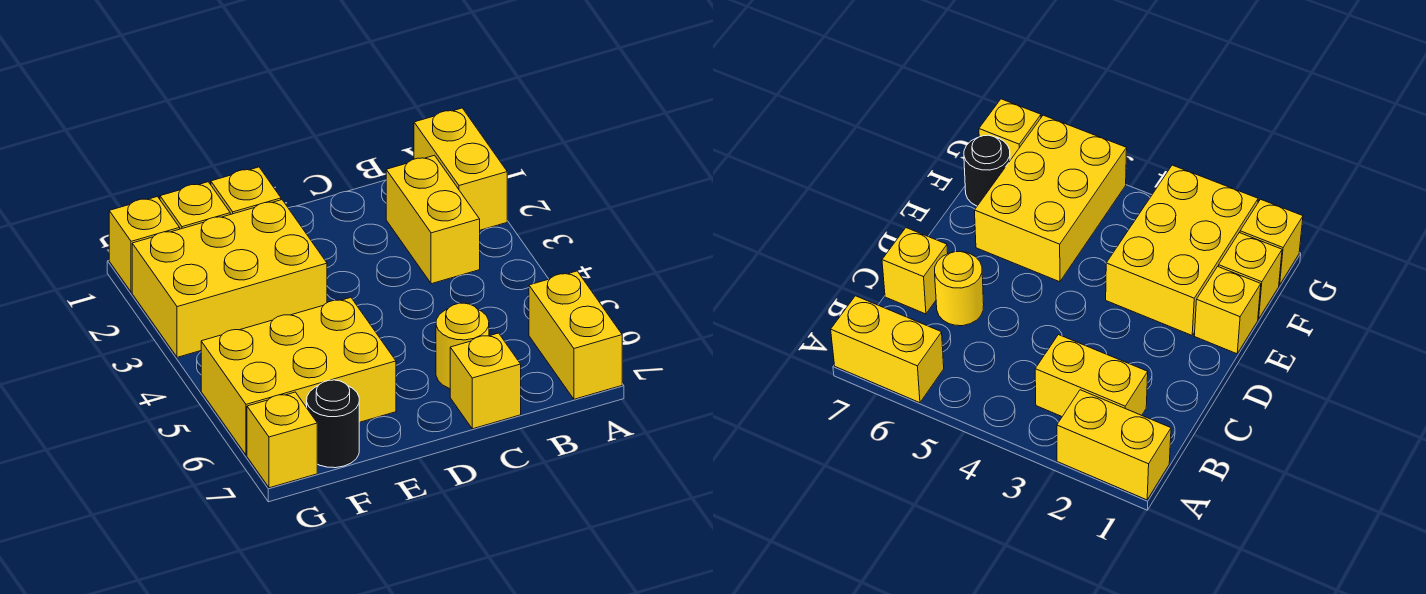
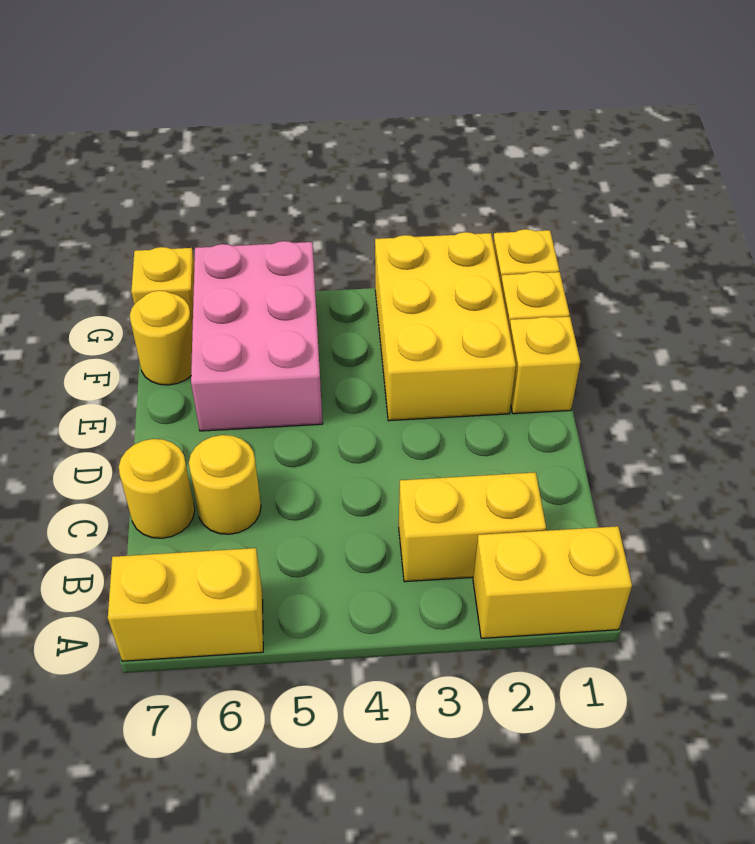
yellow 1x1 brick [450,333,521,429] -> yellow 1x1 round brick [119,439,195,538]
yellow 2x3 brick [201,298,396,455] -> pink 2x3 brick [191,241,323,431]
black 1x1 round brick [307,380,359,468] -> yellow 1x1 round brick [130,291,193,385]

